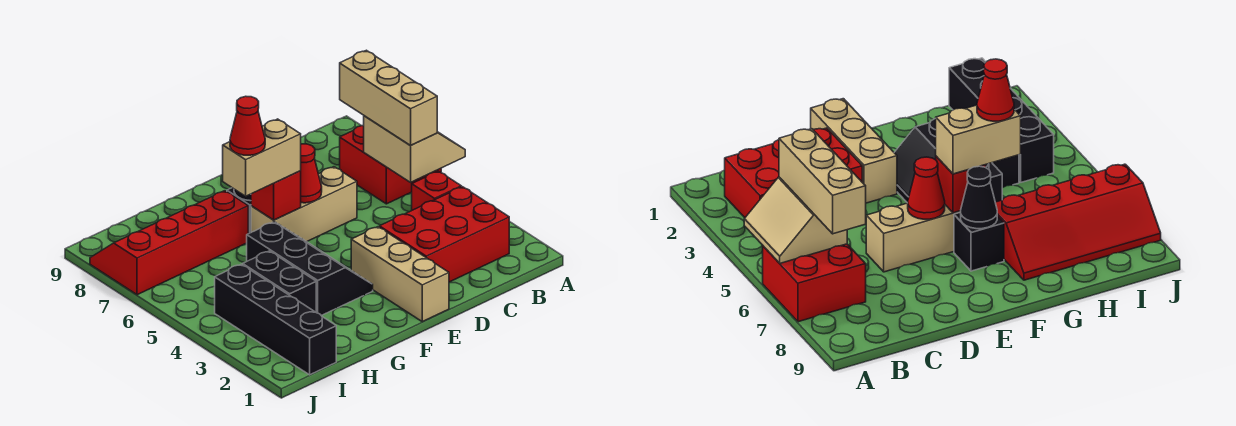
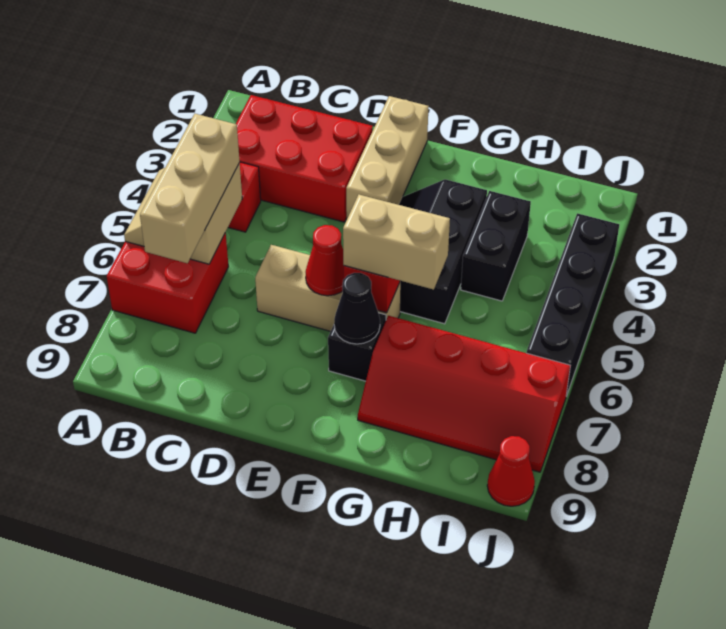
red 1x1 cone [230,96,265,155] -> red 1x1 cone moved to [487,436,535,506]
black 1x4 brick [215,264,336,375] -> black 1x4 brick moved to [527,213,619,396]

